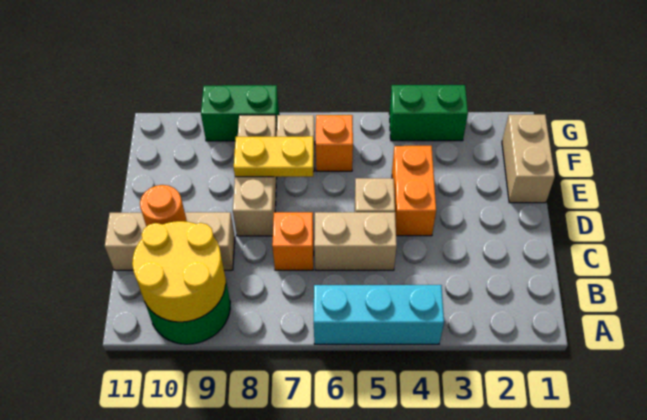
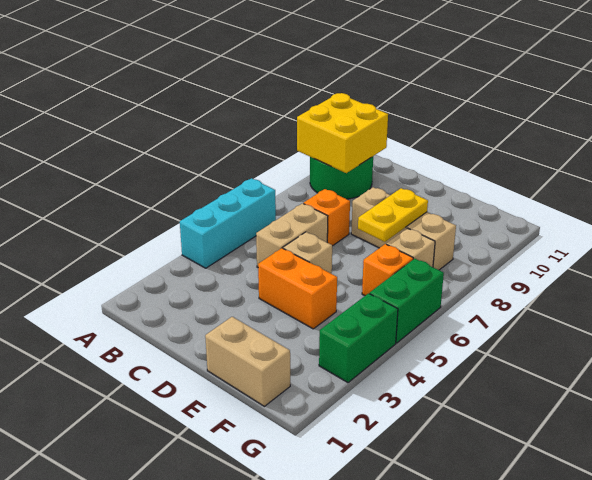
yellow 2x2 round brick [132,221,226,322] -> yellow 2x2 brick [297,93,388,173]
tan 1x3 brick [105,212,235,270] -> none
orange 1x1 round brick [140,185,187,227] -> none
green 1x2 brick [201,85,279,141] -> green 1x2 brick moved to [370,258,444,343]

